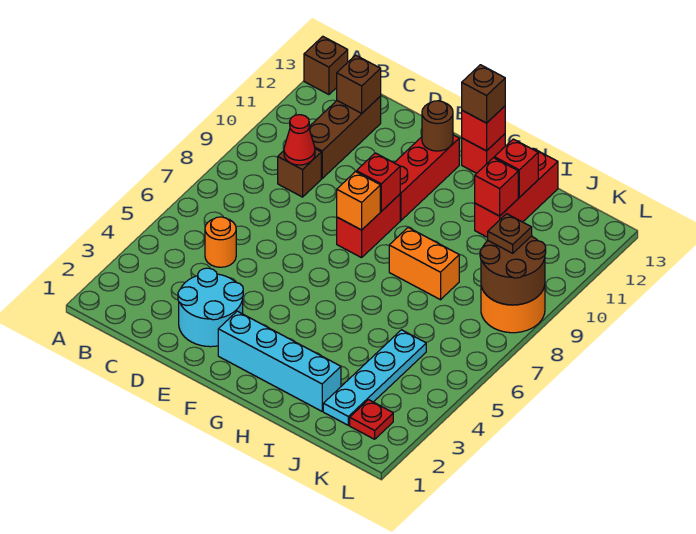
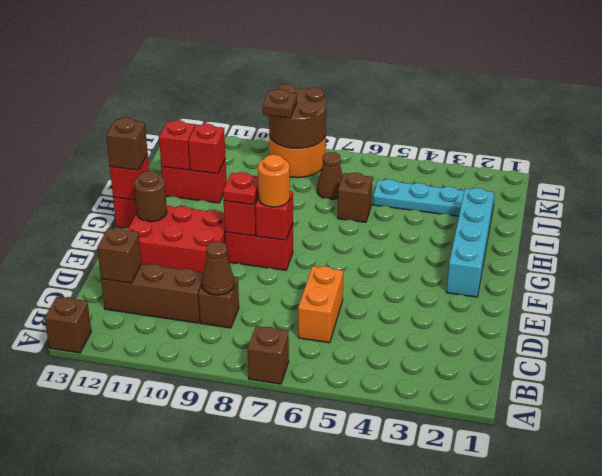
none -> brown 1x1 brick [248,326,289,384]
orange 1x1 round brick [205,217,236,267] -> orange 1x1 round brick moved to [258,155,290,207]
red 1x1 cone [284,115,315,165] -> brown 1x1 cone [202,241,234,295]
cyan 2x2 round brick [178,268,243,347] -> none
orange 1x1 brick [337,172,380,230] -> red 1x1 brick [255,191,293,240]
red 1x3 brick [394,135,459,220] -> red 2x3 brick [127,206,226,272]
orange 1x2 brick [389,228,459,300] -> orange 1x2 brick moved to [298,266,343,343]
none -> brown 1x1 brick [338,173,372,222]
red 1x3 brick [475,148,558,237] -> red 1x2 brick [161,159,227,203]
none -> brown 1x1 cone [317,152,343,199]
red 1x1 plate [350,400,393,439] -> red 1x1 plate moved to [223,172,259,205]

